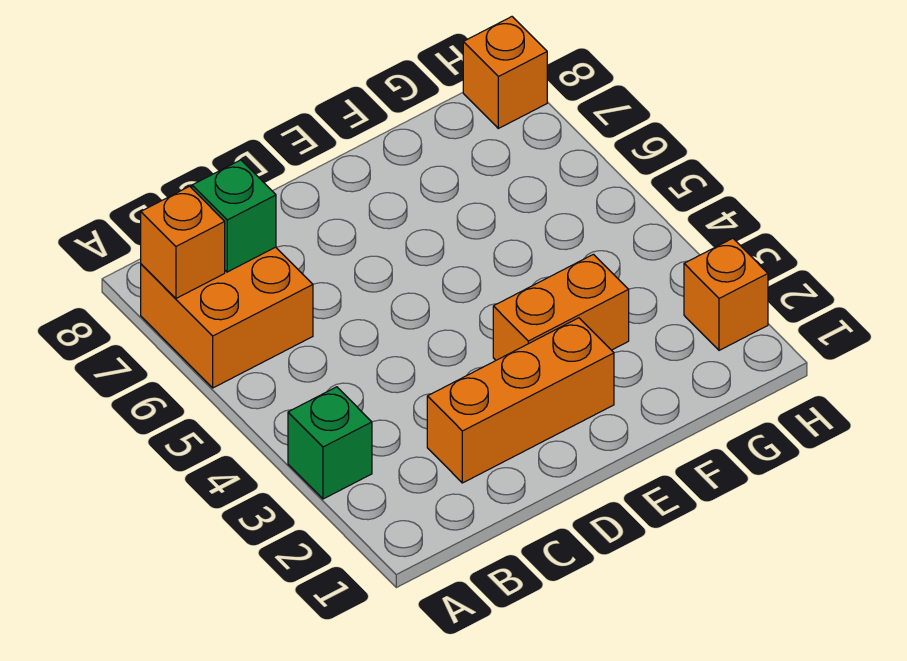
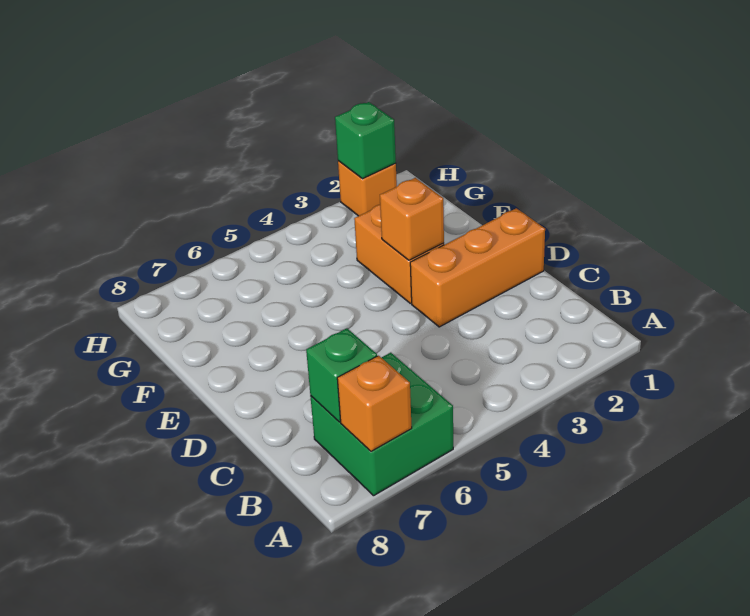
green 1x1 brick [288,387,372,499] -> green 1x1 brick moved to [335,102,396,179]
orange 2x2 brick [141,247,313,388] -> green 2x2 brick [310,353,453,496]
orange 1x3 brick [427,318,614,483] -> orange 1x3 brick turned to [410,208,545,327]
orange 1x1 brick [463,17,547,128] -> orange 1x1 brick moved to [380,178,444,260]

